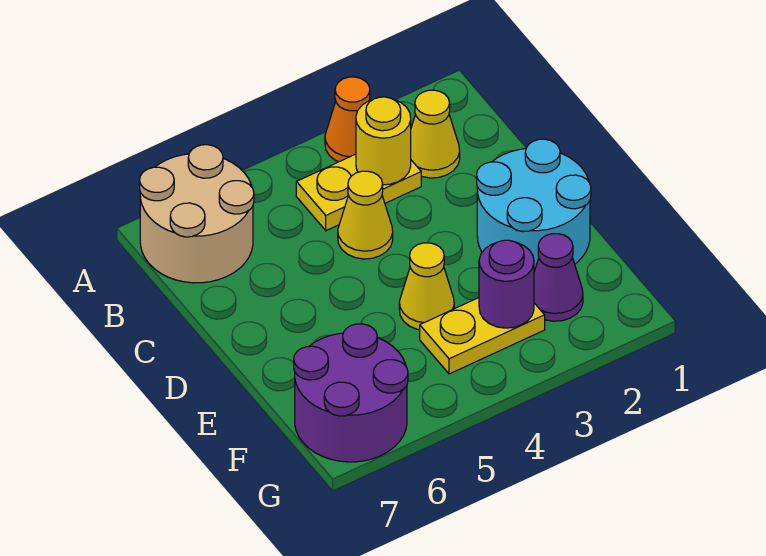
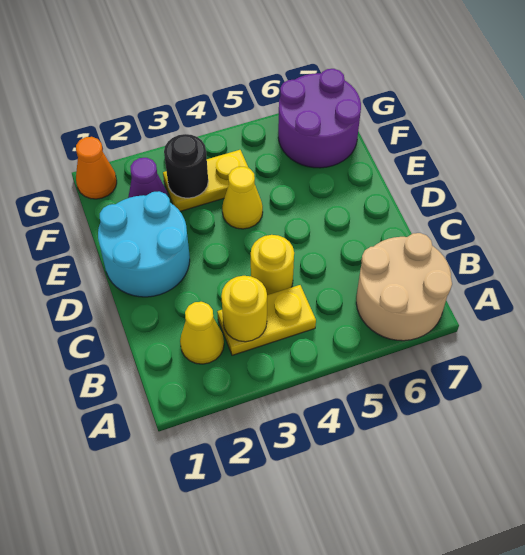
orange 1x1 cone [325,77,370,162] -> orange 1x1 cone moved to [76,137,117,199]
yellow 1x1 cone [338,171,393,259] -> yellow 1x1 round brick [251,235,294,295]
purple 1x1 round brick [479,240,534,328] -> black 1x1 round brick [164,134,208,198]

